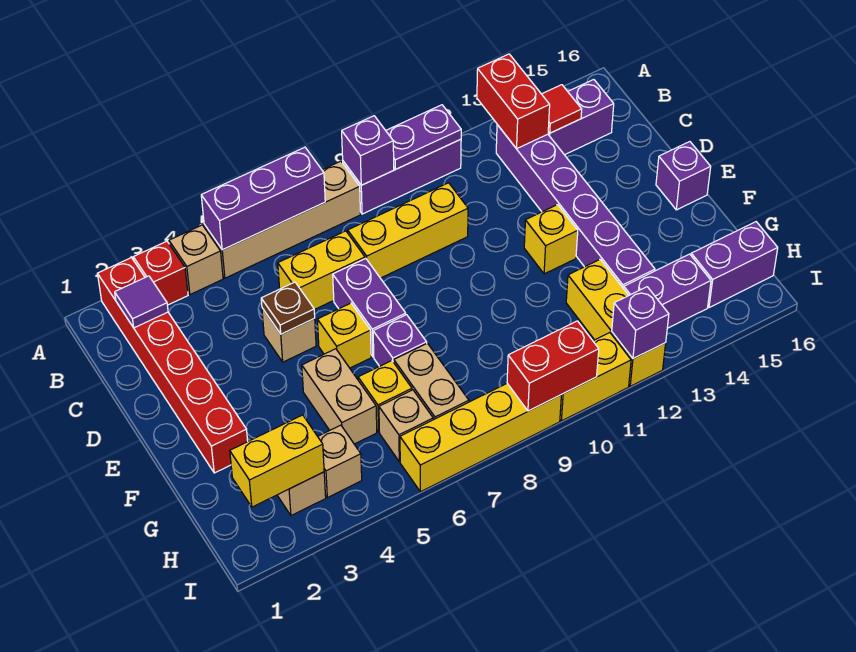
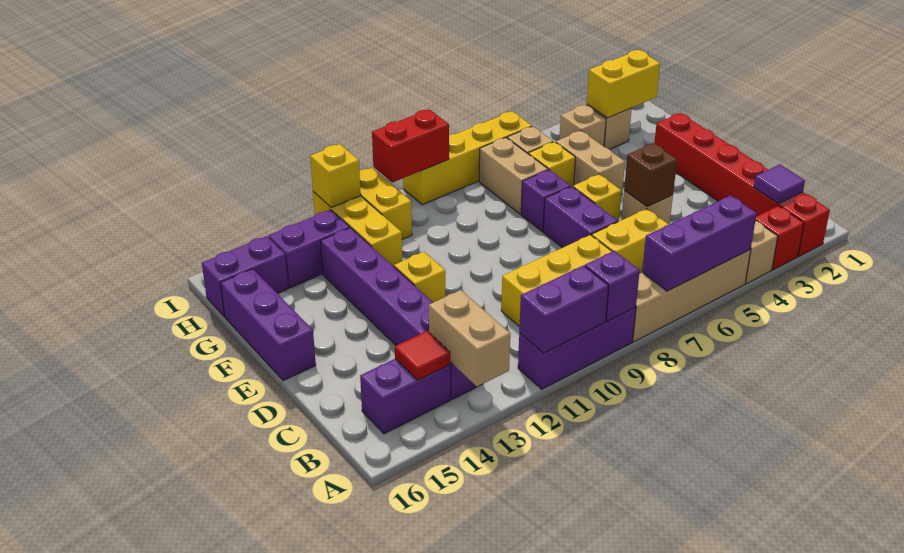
purple 1x2 plate [386,105,461,169] -> purple 1x2 brick [519,265,609,353]
red 1x2 brick [477,54,550,149] -> tan 1x2 brick [429,290,510,387]
brown 1x1 plate [261,282,315,334] -> brown 1x1 brick [624,143,677,207]
purple 1x1 brick [656,142,711,210] -> purple 1x3 brick [221,269,316,381]
yellow 1x2 brick [560,333,631,421] -> yellow 1x2 brick turned to [359,168,412,239]
purple 1x1 brick [612,287,669,359] -> yellow 1x1 brick [310,144,361,207]

